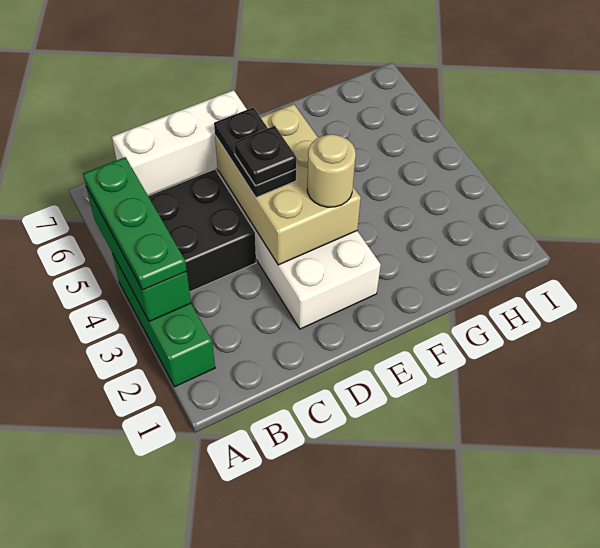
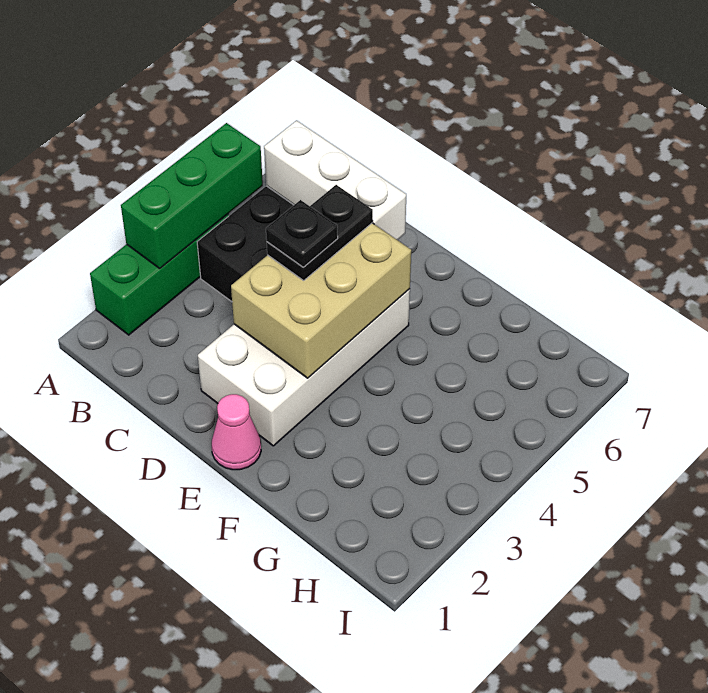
green 1x3 plate [83,157,187,290] -> none
none -> pink 1x1 cone [212,394,261,470]
tan 1x1 round brick [307,134,356,207] -> none

